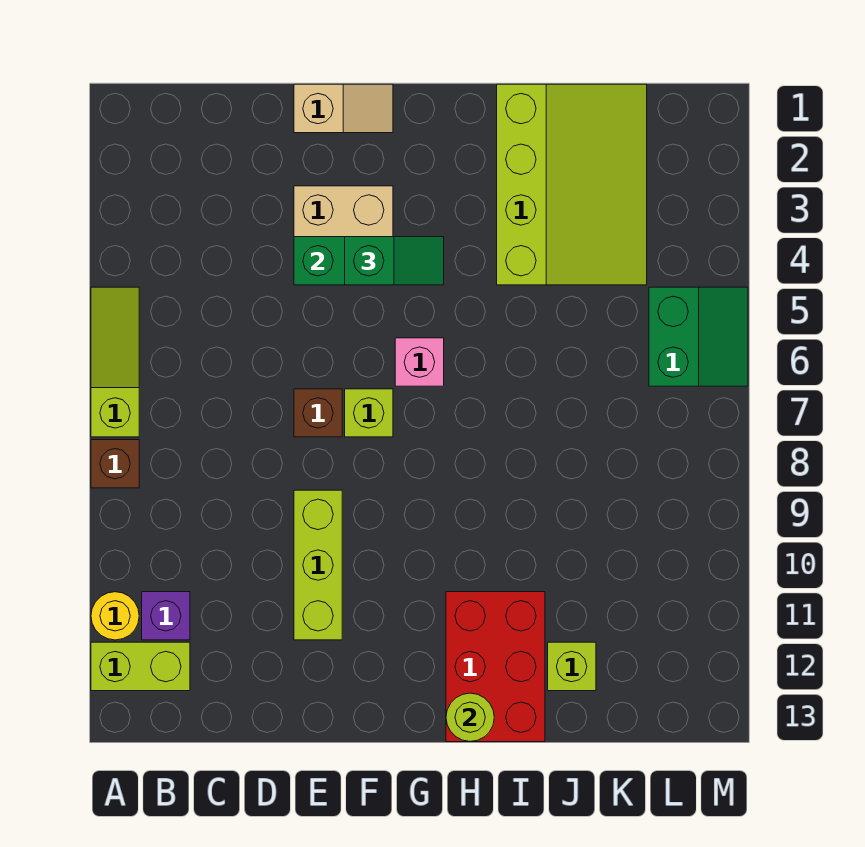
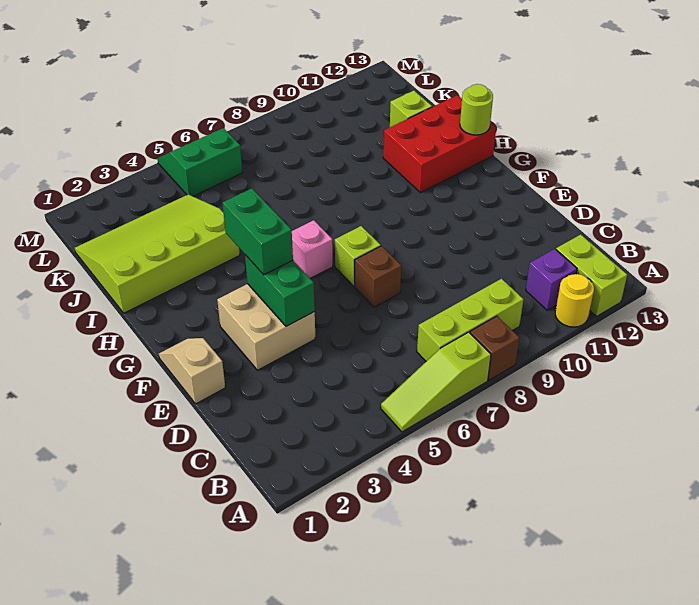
lime 1x3 brick [294,490,342,640] -> lime 1x3 brick moved to [417,279,524,361]
green 1x2 slope [345,237,444,285] -> green 1x2 brick [223,189,293,275]

